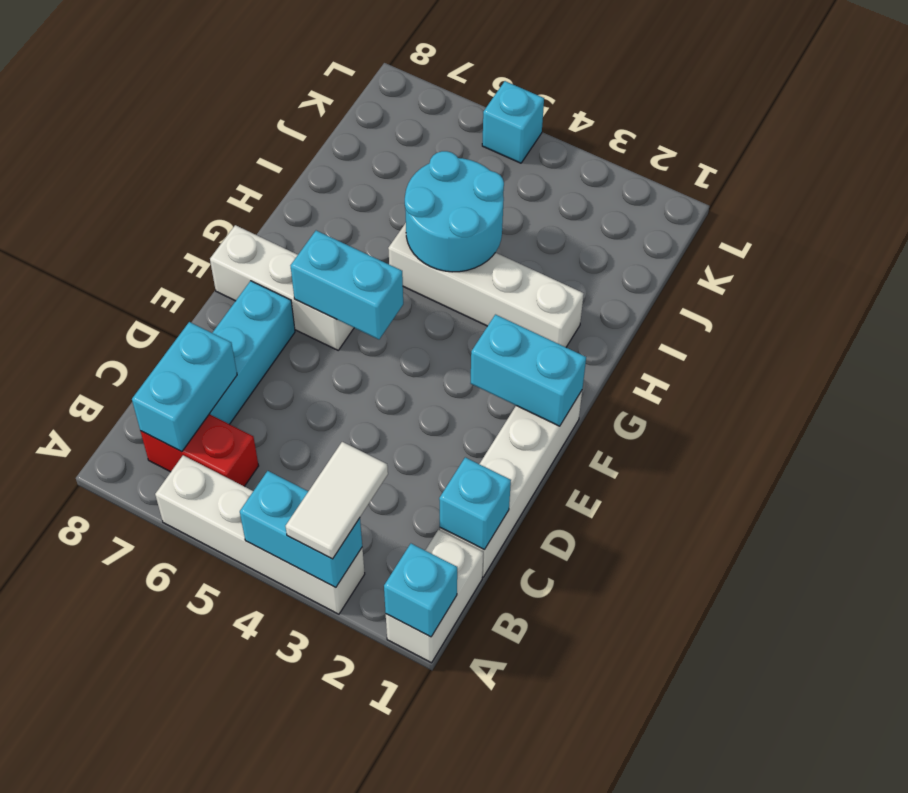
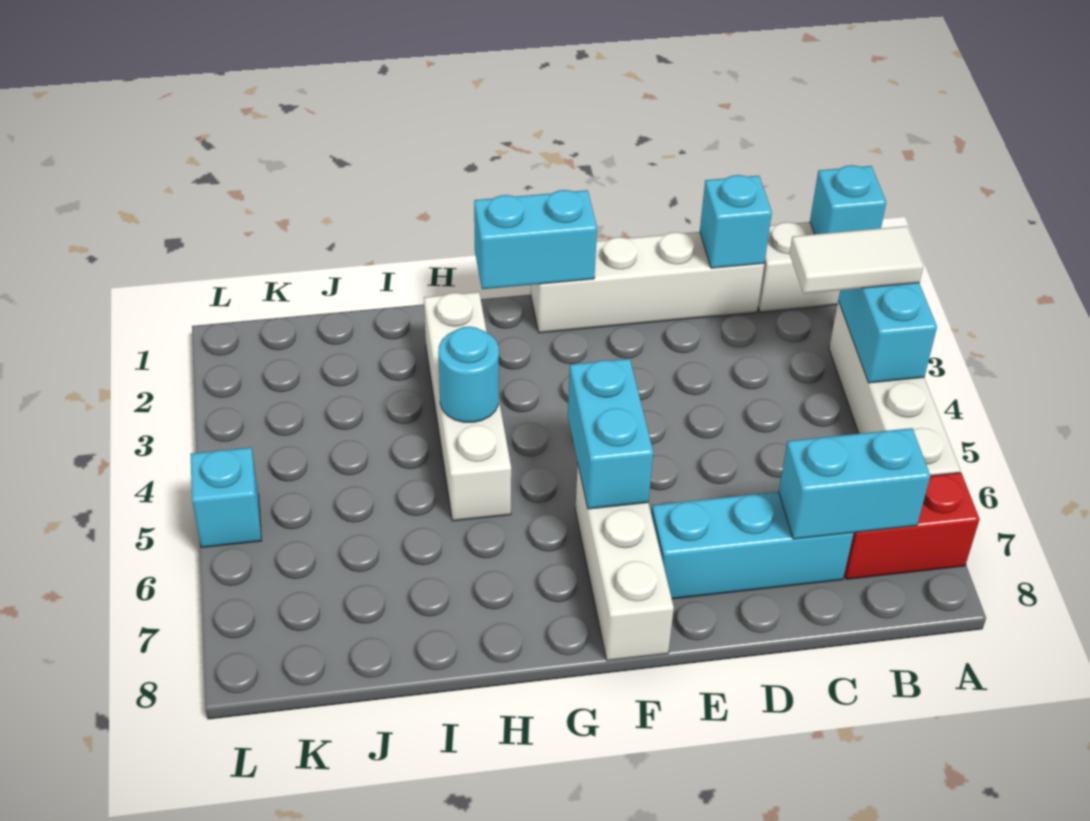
red 1x2 brick [141,414,259,486] -> red 1x2 brick turned to [844,472,980,579]
cyan 1x2 brick [471,315,586,426] -> cyan 1x2 brick turned to [474,190,597,289]
cyan 2x2 round brick [405,151,504,272] -> cyan 1x1 round brick [438,327,499,422]

